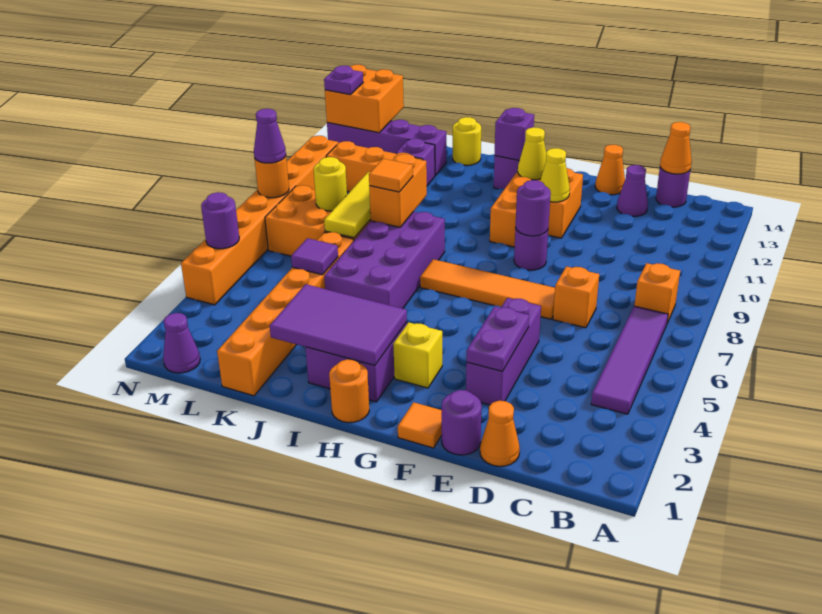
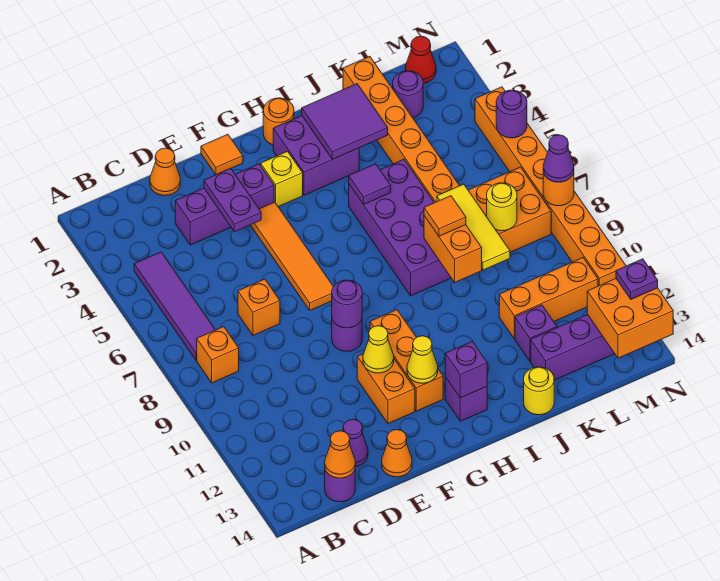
purple 1x1 round brick [442,390,482,455] -> purple 1x1 round brick moved to [393,71,423,118]
purple 1x3 brick [466,298,541,405] -> purple 1x3 brick turned to [175,164,274,245]
orange 1x4 tile [420,259,555,319] -> orange 1x4 tile turned to [251,202,333,310]
purple 2x3 tile [270,284,407,366] -> purple 2x2 tile [302,84,388,159]
purple 1x1 tile [291,238,338,275] -> purple 1x1 tile moved to [349,164,391,204]
purple 1x1 cone [163,313,200,373] -> red 1x1 cone [405,36,436,83]

